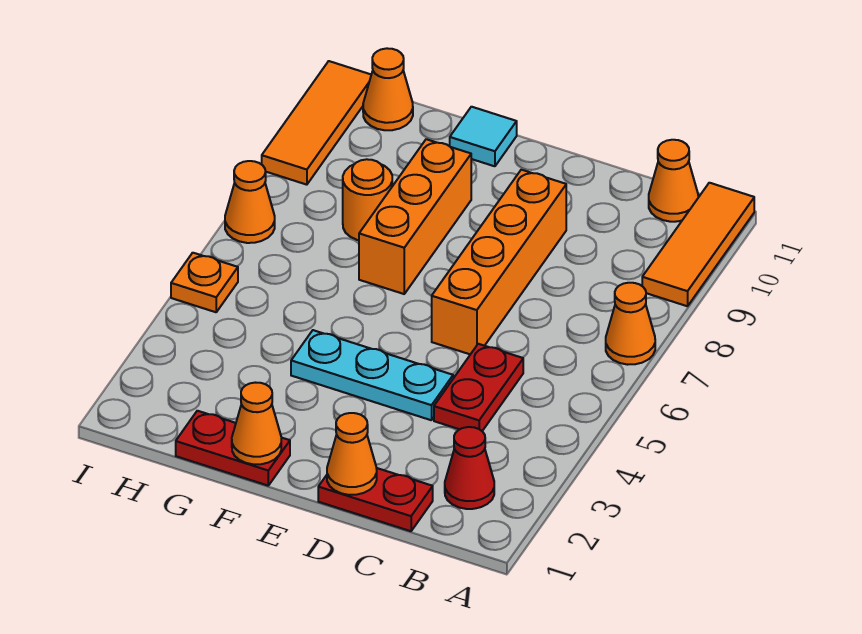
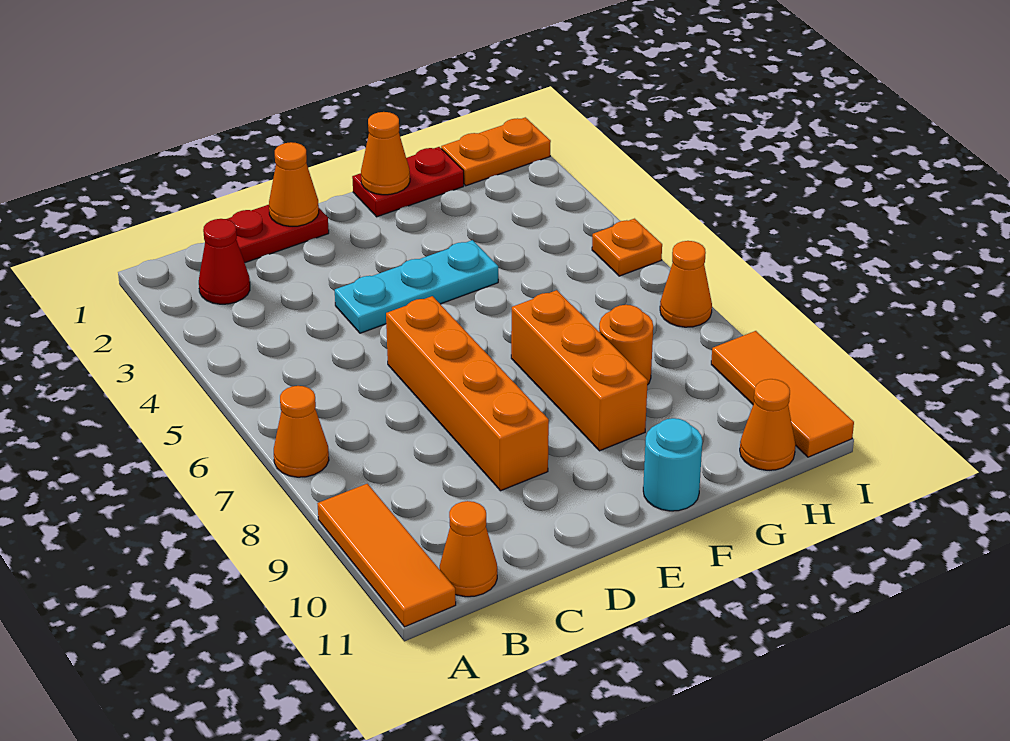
red 1x2 plate [434,344,523,431] -> none
cyan 1x1 tile [450,107,517,166] -> cyan 1x1 round brick [643,418,702,511]
none -> orange 1x2 plate [441,117,551,186]

